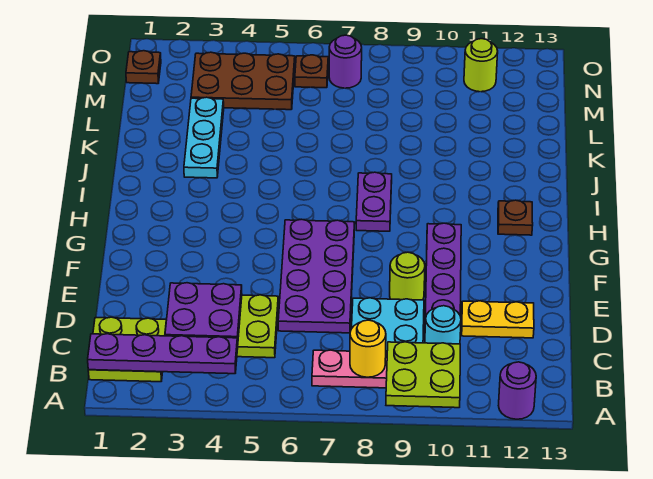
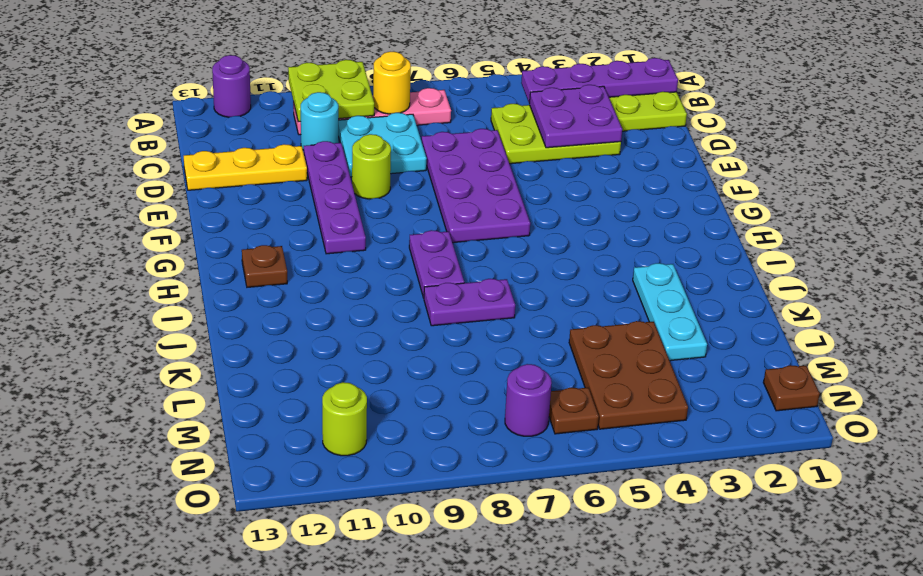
yellow 1x2 plate [462,301,534,338] -> yellow 1x3 plate [184,144,307,190]
none -> purple 1x2 plate [424,279,515,326]
brown 2x3 plate [191,52,295,110] -> brown 2x3 plate turned to [569,321,688,429]

